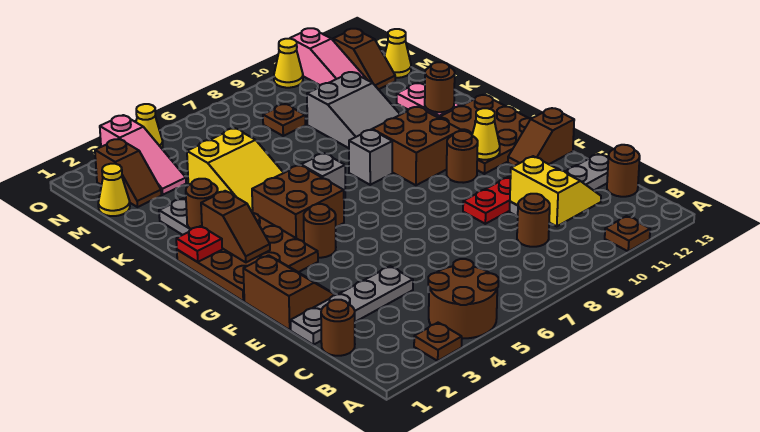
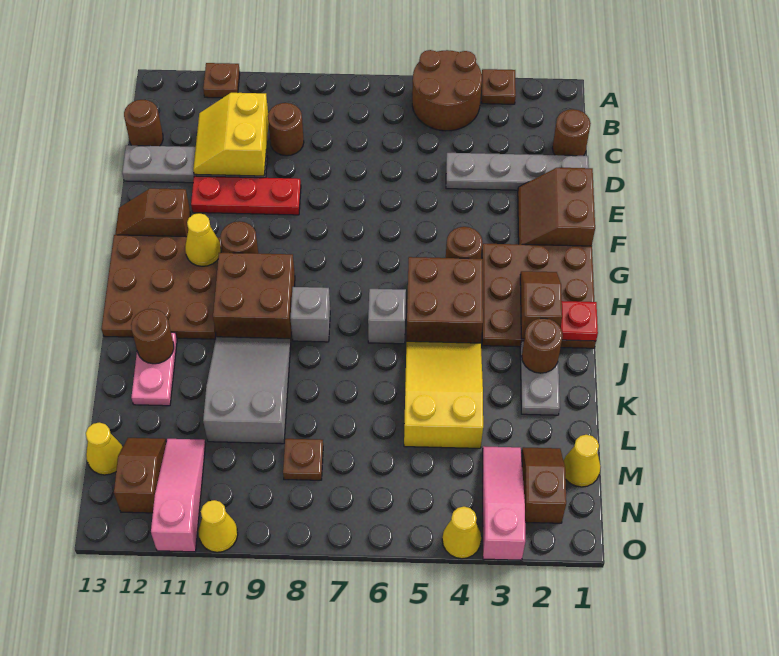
brown 1x2 slope [508,108,574,166] -> brown 1x2 slope turned to [115,188,190,237]

